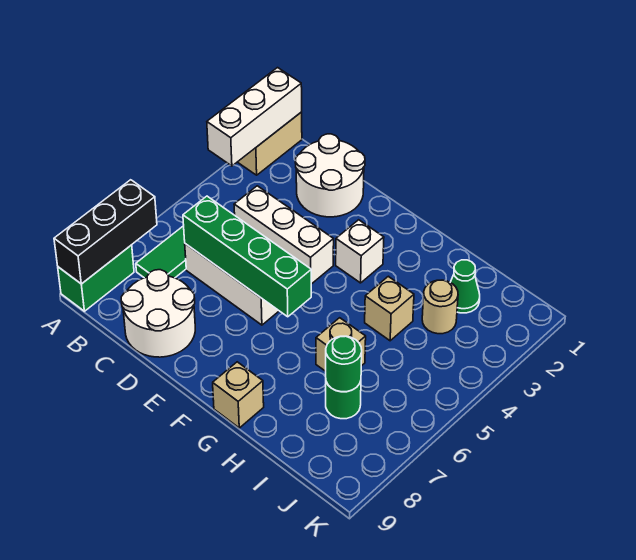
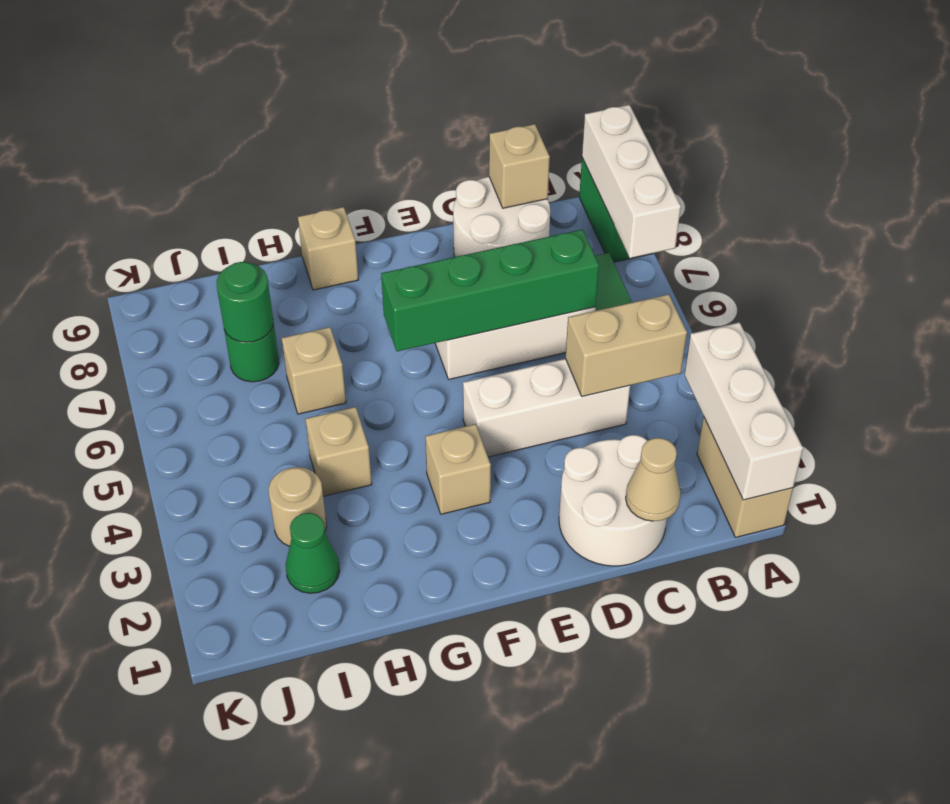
black 1x3 brick [54,180,157,284] -> white 1x3 brick [582,105,681,258]
none -> tan 1x2 brick [565,294,687,397]
none -> tan 1x1 cone [626,438,681,521]
none -> tan 1x1 brick [489,124,550,208]
white 1x1 brick [336,220,384,283] -> tan 1x1 brick [425,424,491,514]

